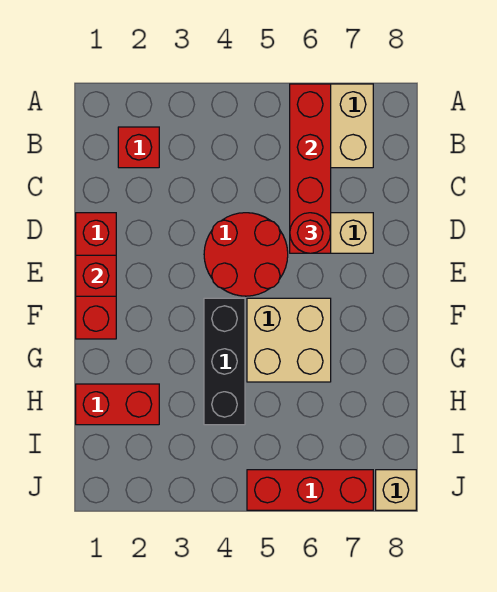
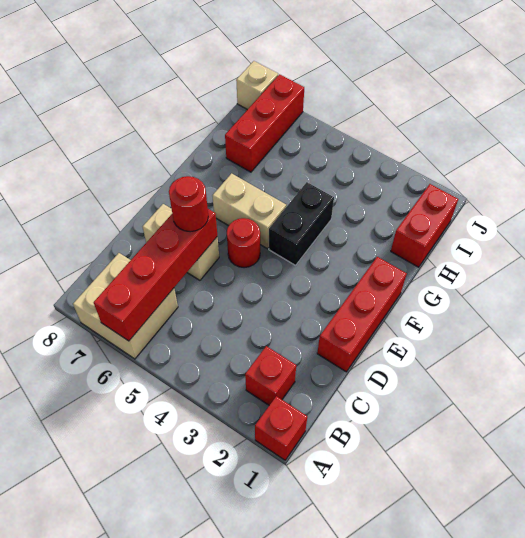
red 2x2 round brick [204,213,288,296] -> red 1x1 round brick [227,218,260,268]
red 1x1 brick [76,255,116,296] -> red 1x1 brick moved to [255,396,307,460]
black 1x3 brick [204,298,245,425] -> black 1x2 brick [269,182,334,265]
tan 2x2 brick [247,298,331,382] -> tan 1x2 brick [212,173,286,249]
red 1x2 brick [76,384,159,425] -> red 1x2 brick turned to [391,184,458,267]
red 1x3 brick [247,470,373,510] -> red 1x3 brick turned to [225,74,304,172]

